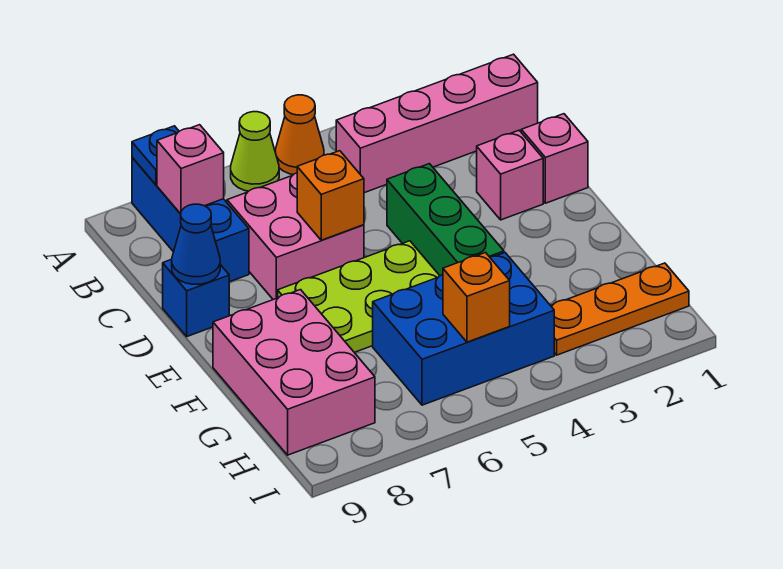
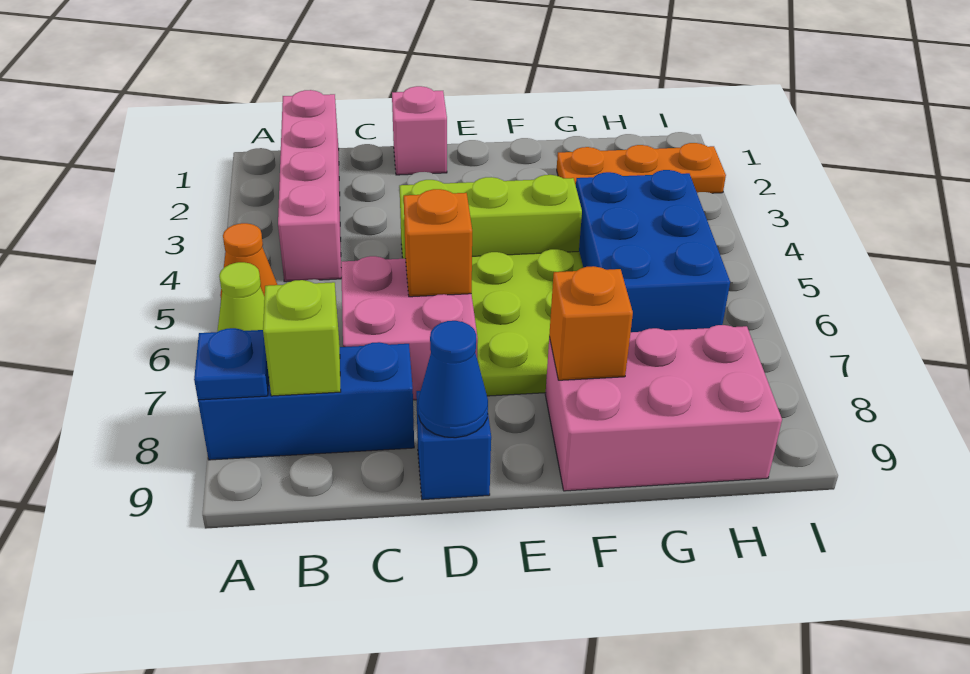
pink 1x1 brick [157,125,224,214] -> lime 1x1 brick [263,280,341,396]
pink 1x1 brick [477,130,543,220] -> none
green 1x3 brick [387,164,504,276] -> lime 1x3 brick [399,175,582,259]
orange 1x3 plate [550,263,689,355] -> orange 1x3 plate turned to [557,143,726,193]
orange 1x1 brick [443,253,510,342] -> orange 1x1 brick moved to [549,266,633,380]

